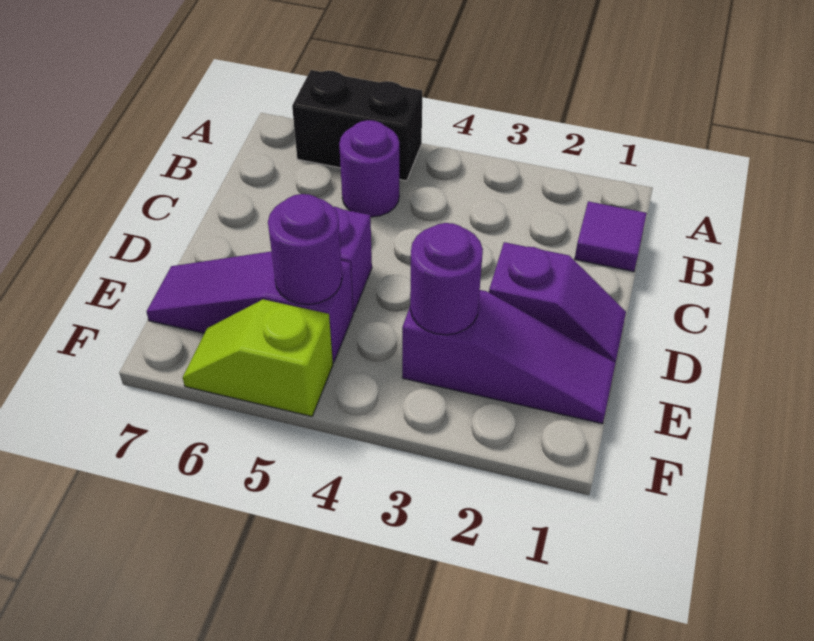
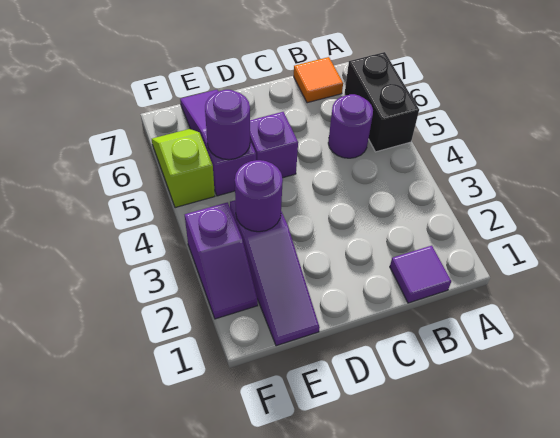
none -> orange 1x1 tile [294,57,343,103]
purple 1x2 slope [489,242,626,363] -> purple 1x2 slope moved to [185,202,258,319]

